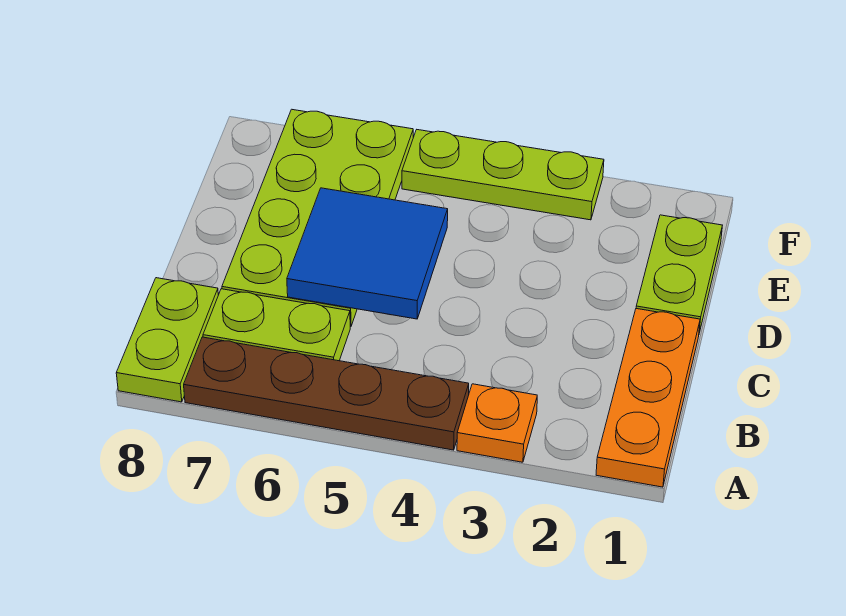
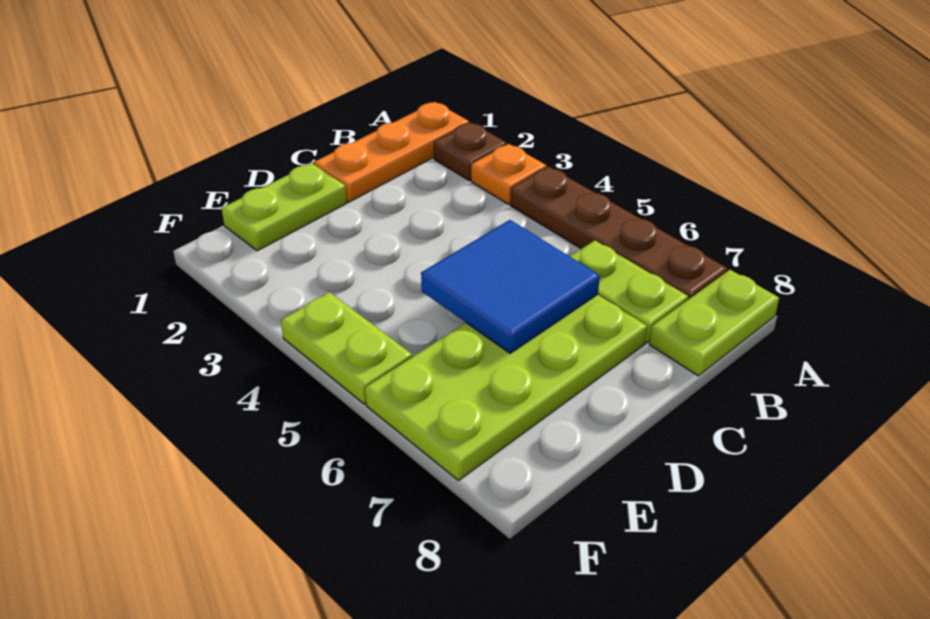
none -> brown 1x1 plate [434,122,507,181]
lime 1x3 plate [402,130,604,220] -> lime 1x2 plate [281,292,412,404]

